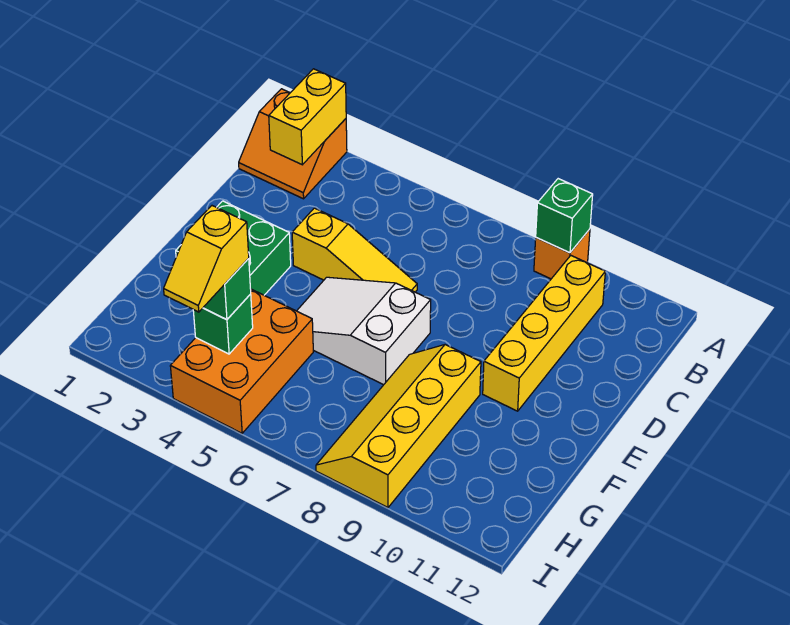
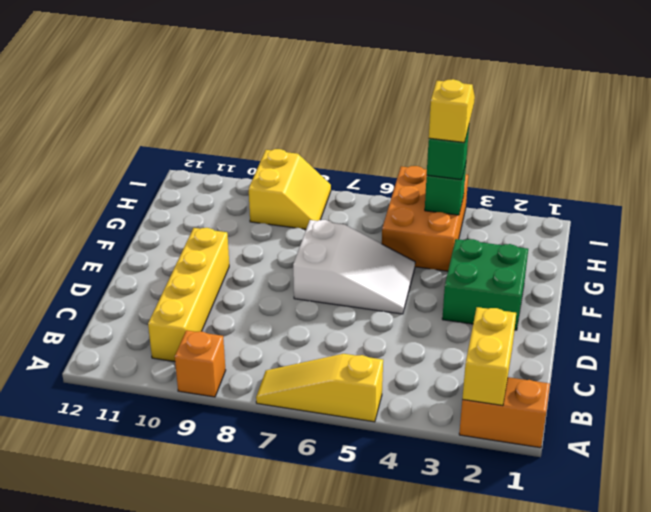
green 1x1 brick [536,179,593,253] -> none
yellow 1x3 slope [292,208,417,292] -> yellow 1x3 slope moved to [256,354,383,422]
yellow 2x4 slope [316,345,481,507] -> yellow 2x2 slope [249,149,331,229]

